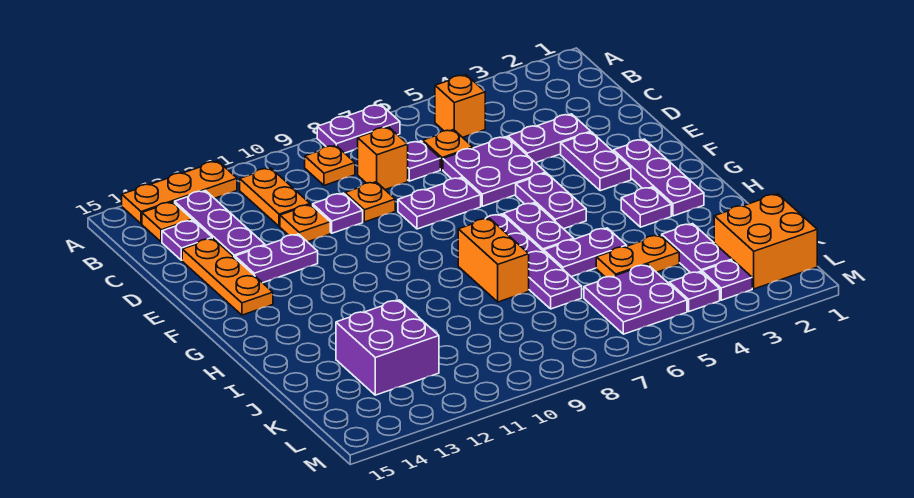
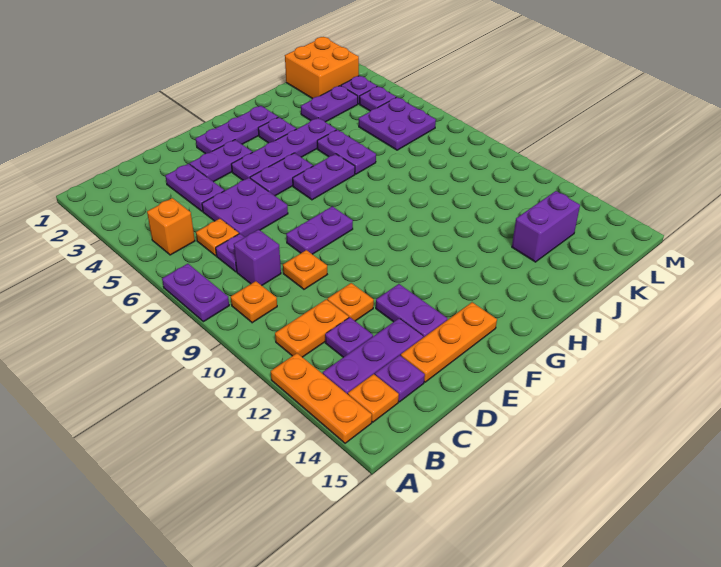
orange 1x1 brick [358,127,408,190] -> purple 1x1 brick [234,230,281,285]
purple 1x1 plate [313,193,363,233] -> purple 1x1 plate moved to [325,317,373,357]
purple 1x2 plate [398,177,481,229] -> purple 1x2 plate turned to [286,206,353,254]
purple 1x4 plate [486,214,582,309] -> purple 1x4 plate moved to [231,118,336,180]
orange 1x2 brick [458,218,529,302] -> none
orange 1x2 plate [596,235,679,277] -> none
purple 2x2 brick [336,300,439,395] -> purple 1x2 brick [512,191,580,262]

